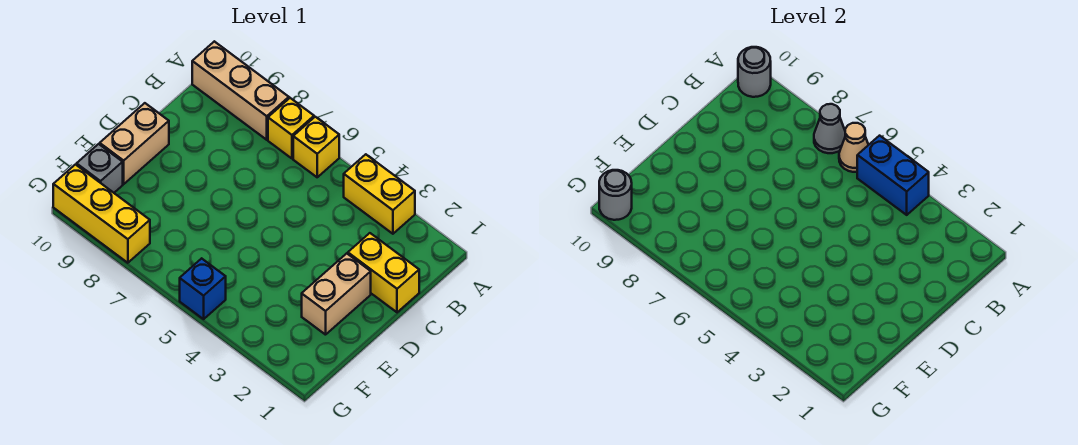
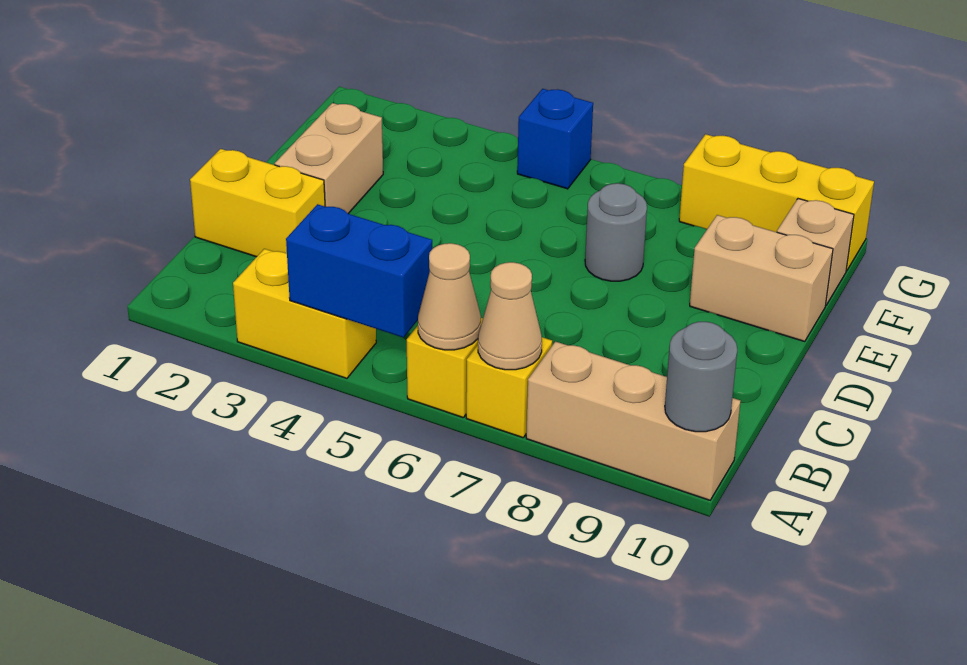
grey 1x1 cone [814,104,845,153] -> tan 1x1 cone [478,262,542,370]
tan 1x2 brick [100,103,169,184] -> tan 1x2 brick turned to [690,215,833,342]
grey 1x1 brick [77,144,123,193] -> tan 1x1 brick [777,199,854,305]
grey 1x1 round brick [599,170,632,220] -> grey 1x1 round brick moved to [585,183,647,281]

